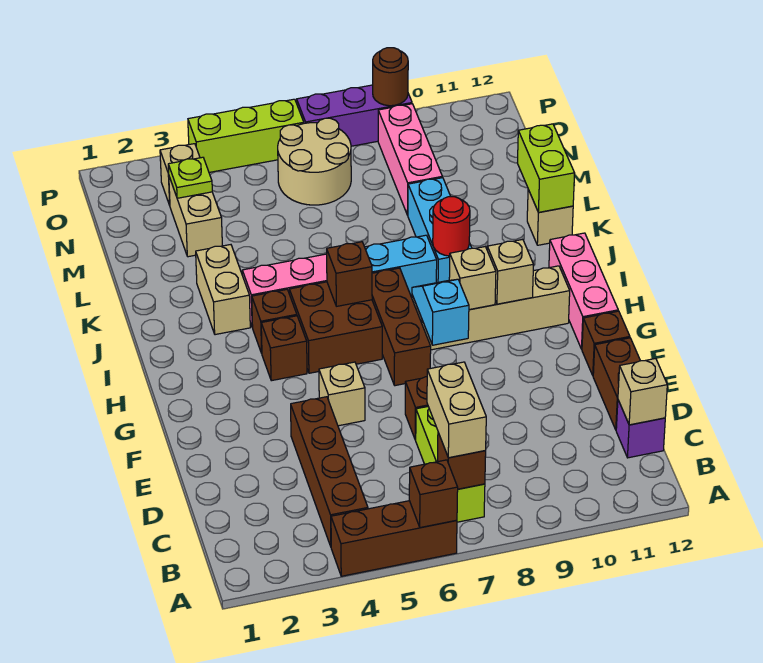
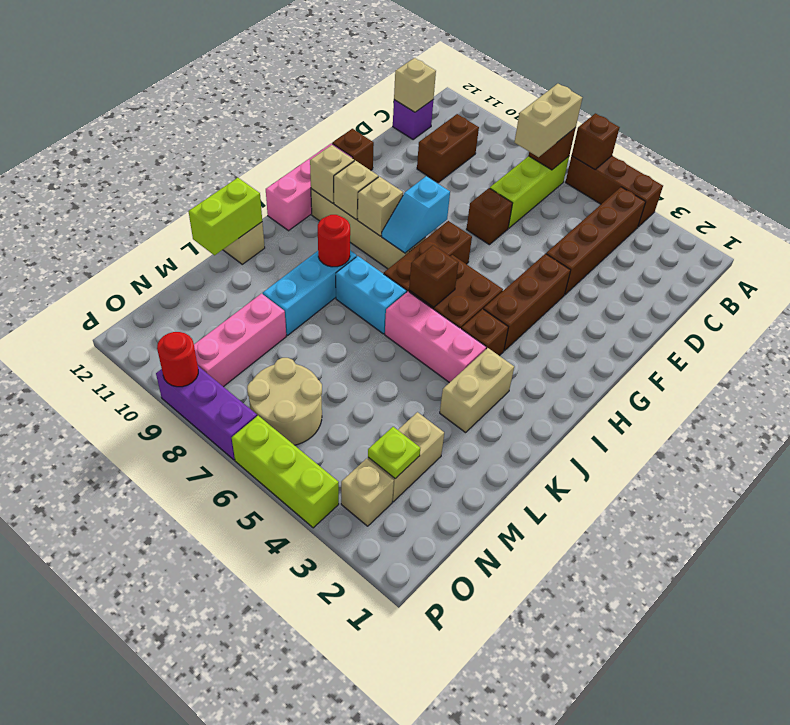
brown 1x2 brick [593,338,640,429] -> brown 1x2 brick moved to [417,114,479,182]
tan 1x1 brick [319,362,365,426] -> tan 1x1 brick moved to [310,145,354,203]
brown 1x1 brick [261,316,307,381] -> brown 1x3 brick [484,254,571,351]
brown 1x1 round brick [373,48,408,106] -> red 1x1 round brick [157,332,198,387]

